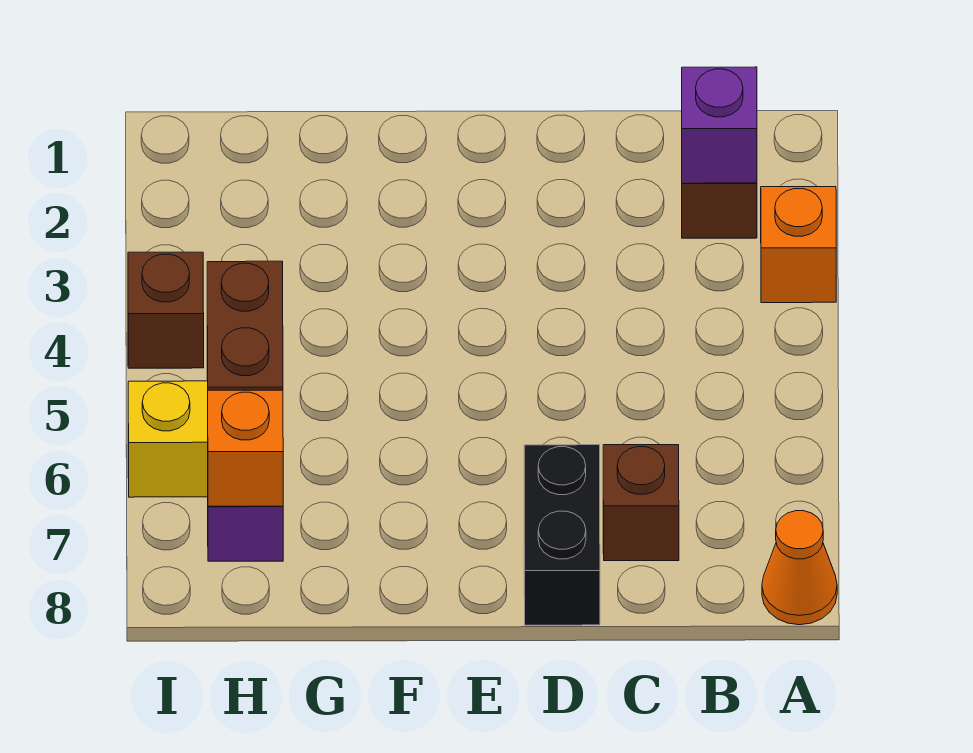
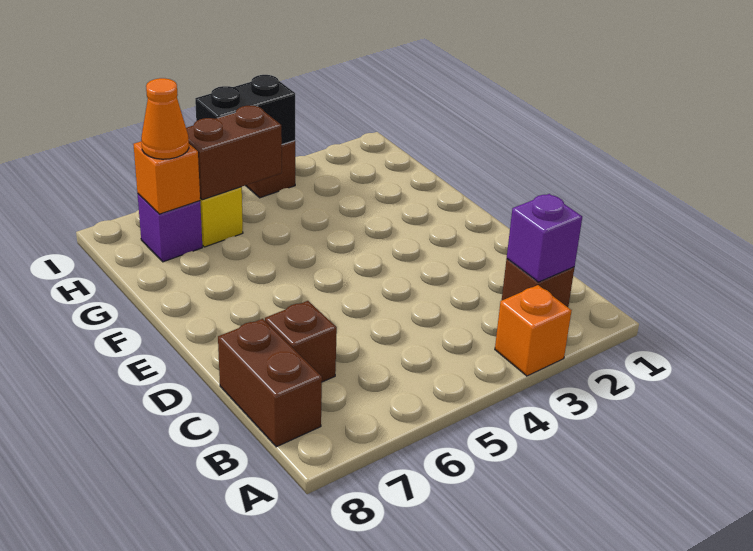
orange 1x1 cone [762,511,837,625] -> orange 1x1 cone moved to [141,78,189,159]
none -> brown 1x2 brick [218,319,322,447]
black 1x2 brick [524,445,600,625] -> black 1x2 brick moved to [195,75,295,144]

